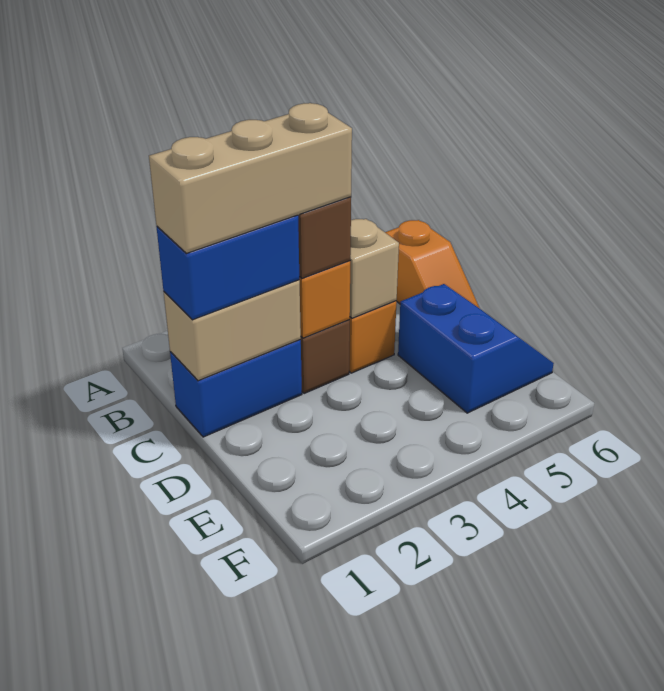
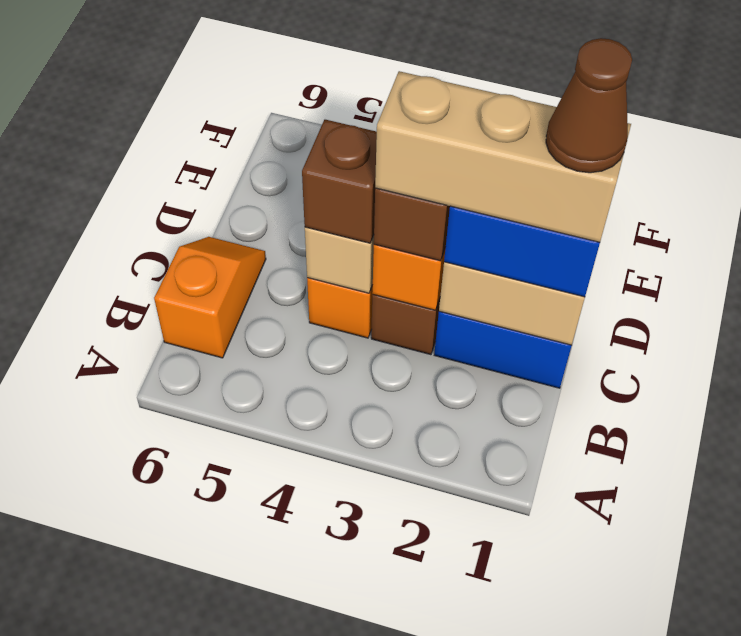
none -> brown 1x1 cone [546,38,632,173]
none -> brown 1x1 brick [302,120,377,243]
blue 2x2 slope [398,284,554,413] -> none

